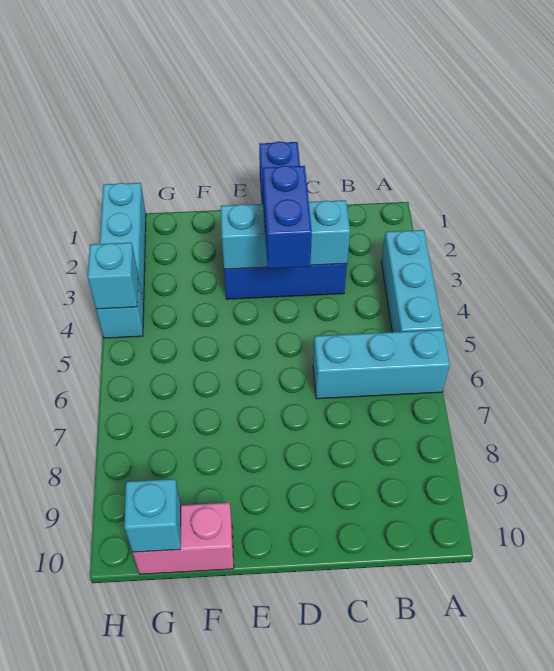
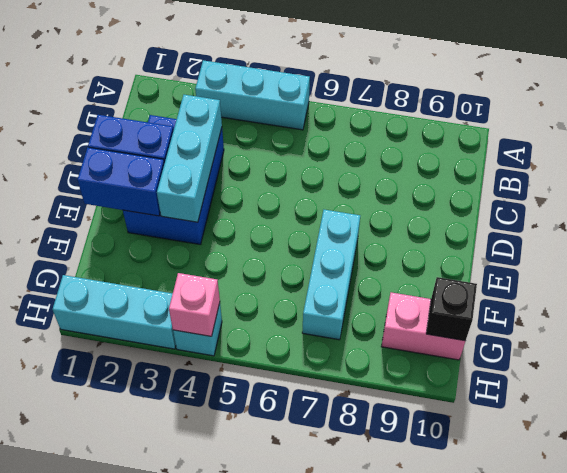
cyan 1x3 brick [313,330,450,399] -> cyan 1x3 brick moved to [302,210,360,340]
blue 1x2 brick [263,166,312,269] -> blue 1x2 brick moved to [77,148,164,216]
pink 1x2 brick [133,503,234,574] -> pink 1x2 brick turned to [381,292,465,360]
cyan 1x1 brick [124,479,181,552] -> black 1x1 brick [426,277,477,341]
cyan 1x1 brick [88,243,138,309] -> pink 1x1 brick [169,273,220,336]

